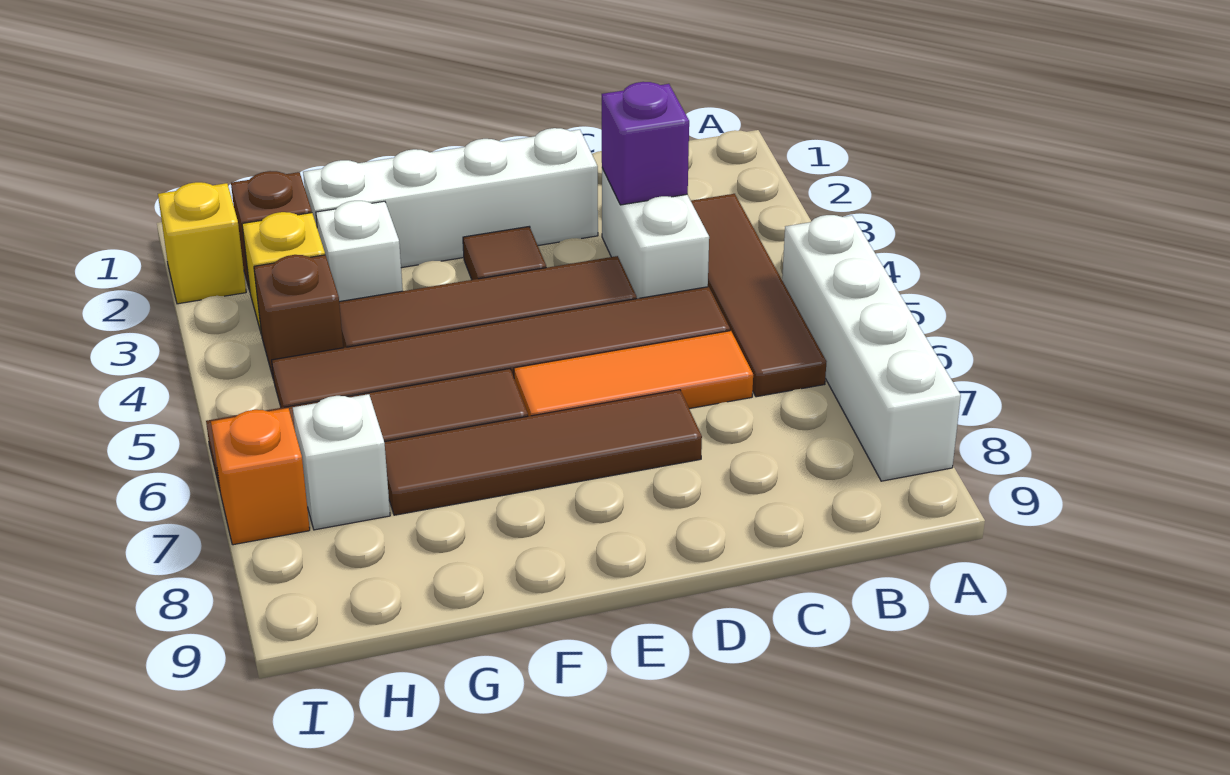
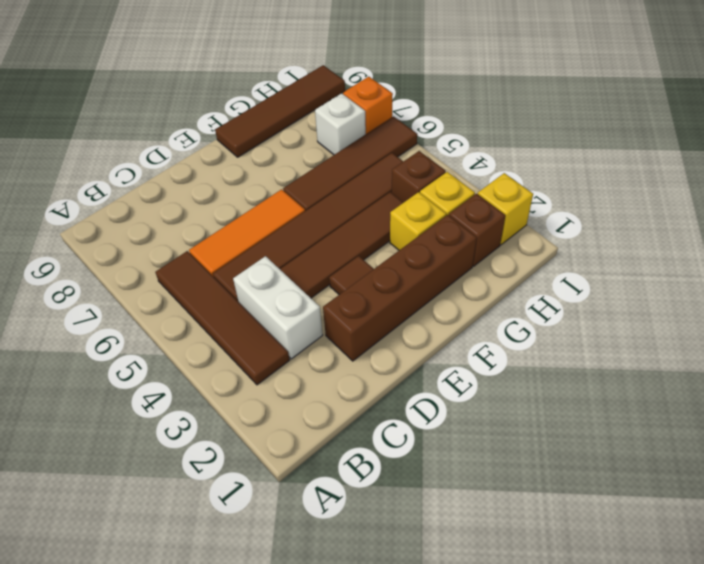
white 1x4 brick [782,215,961,481] -> none
purple 1x1 brick [602,82,689,205] -> none
white 1x4 brick [303,128,598,268] -> brown 1x4 brick [323,215,477,361]
brown 1x4 tile [384,390,702,515] -> brown 1x4 tile moved to [215,65,345,157]
white 1x1 brick [316,201,403,302] -> yellow 1x1 brick [390,192,446,250]

